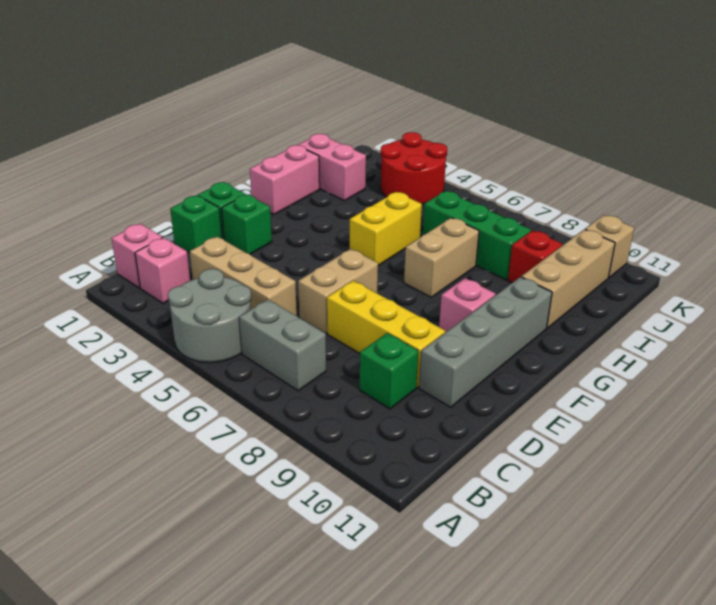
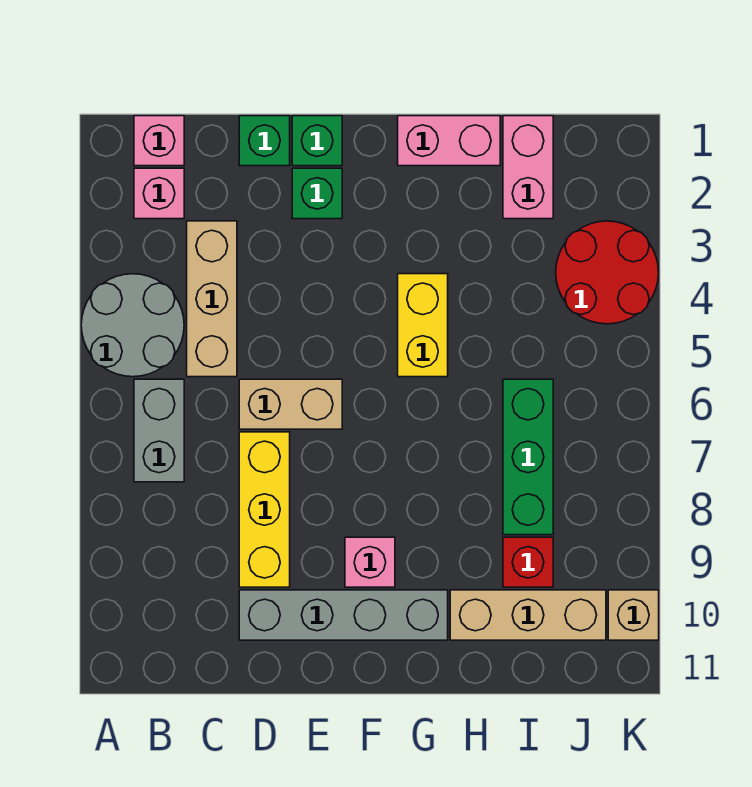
green 1x1 brick [360,333,418,409] -> none
yellow 1x2 brick [350,192,422,266] -> yellow 1x2 brick turned to [398,274,448,377]
tan 1x2 brick [404,218,479,297] -> none

